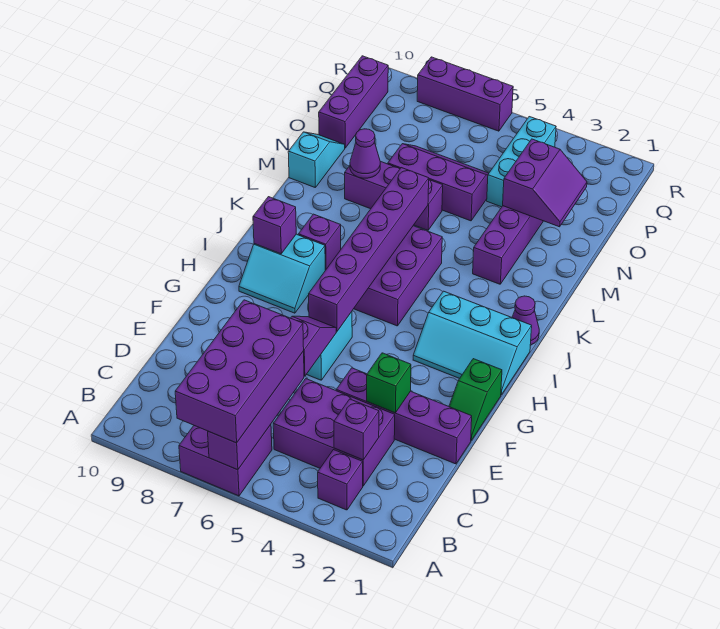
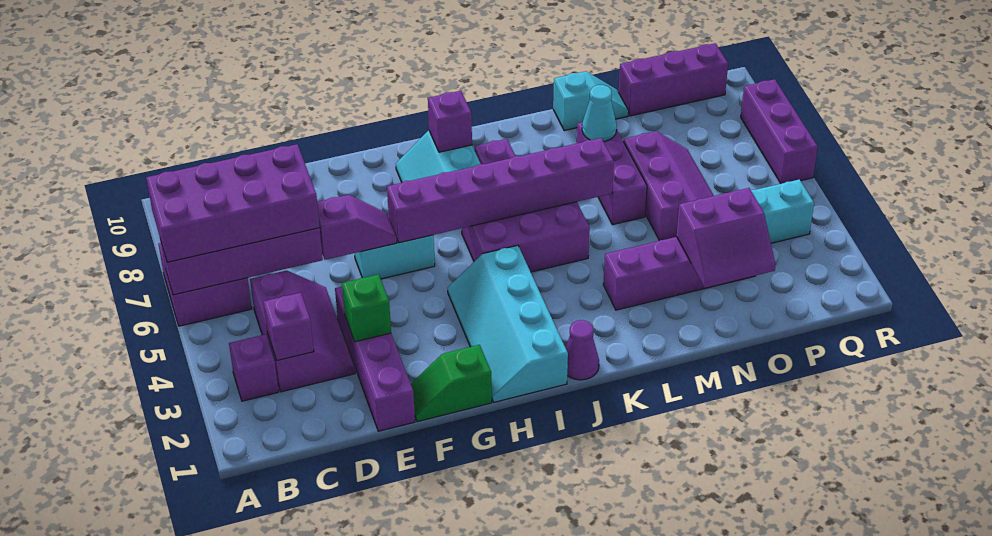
purple 2x3 brick [273,379,395,486] -> purple 2x3 slope [250,270,355,392]
cyan 2x3 slope [413,291,532,395] -> cyan 2x4 slope [448,245,568,402]
purple 1x1 cone [350,129,380,178] -> cyan 1x1 cone [582,85,617,141]

